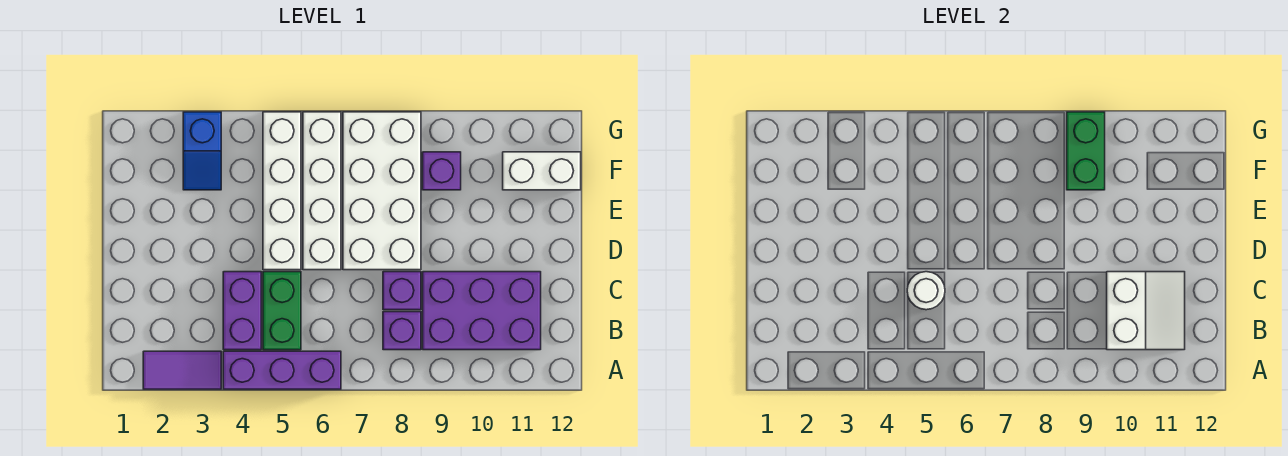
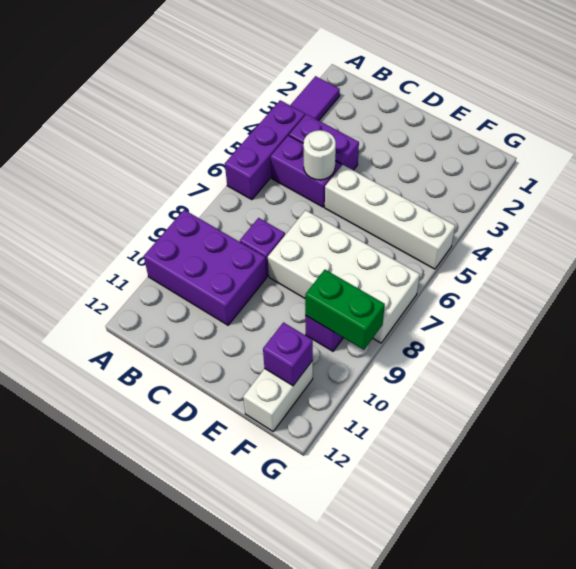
green 1x2 brick [263,272,301,350] -> purple 1x2 brick [271,135,341,207]
purple 1x1 brick [383,312,421,350] -> purple 1x1 brick moved to [263,322,313,386]
purple 2x3 brick [423,272,541,350] -> purple 2x3 brick turned to [144,210,267,325]
white 2x2 slope [1107,272,1185,350] -> none
white 1x4 brick [303,112,341,270] -> none
blue 1x2 slope [183,112,221,190] -> none

